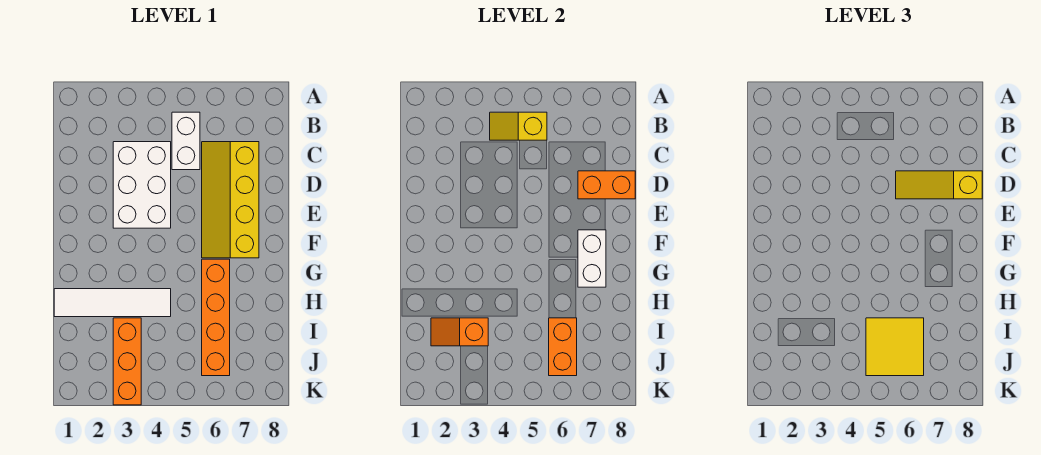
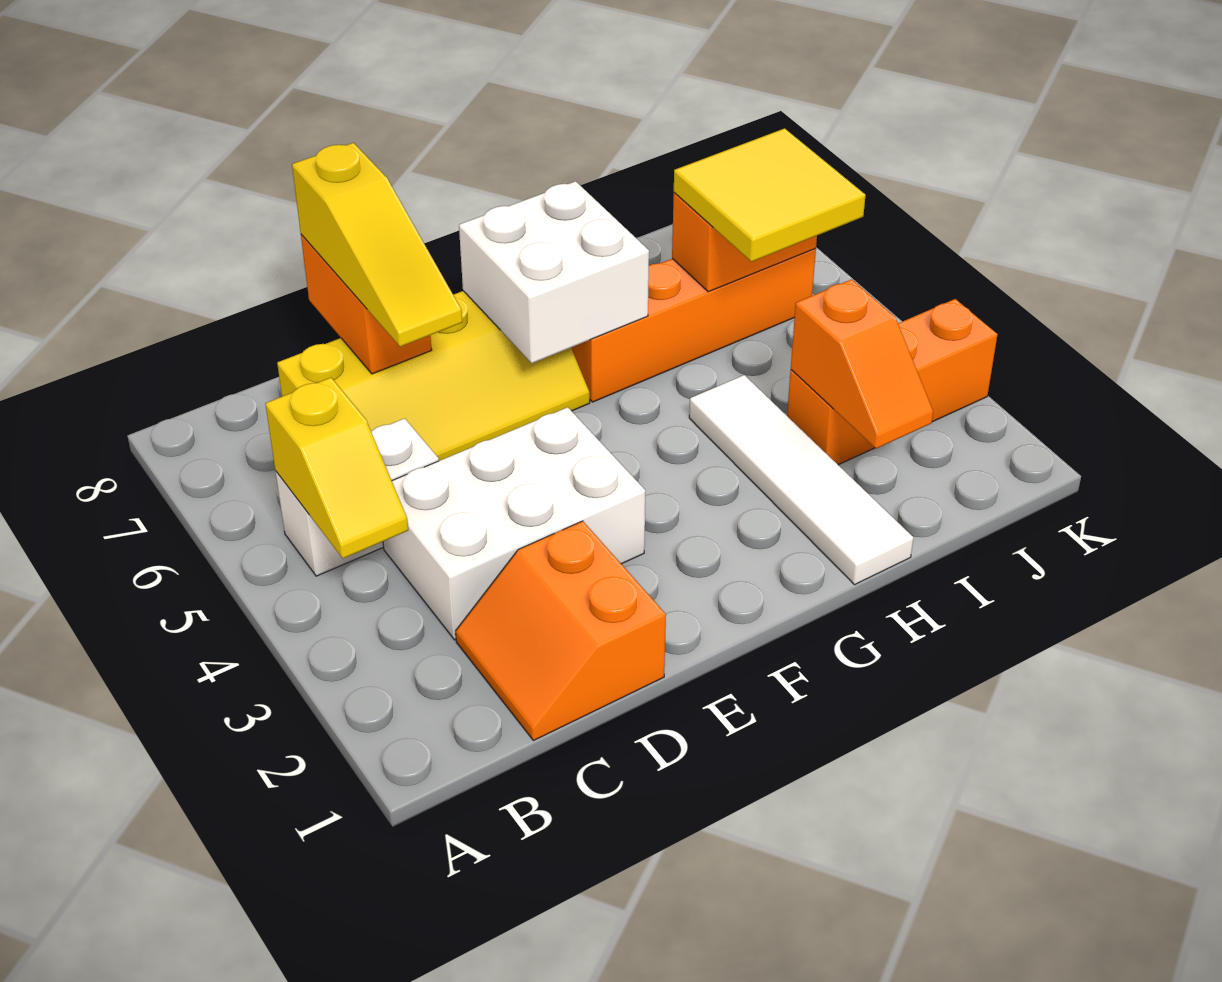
none -> orange 2x2 slope [456,521,666,741]
white 1x2 brick [578,230,606,287] -> white 2x2 brick [459,181,649,363]

